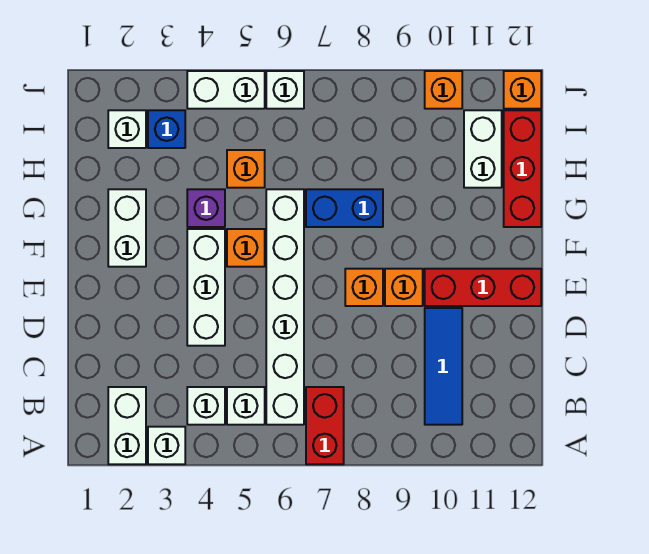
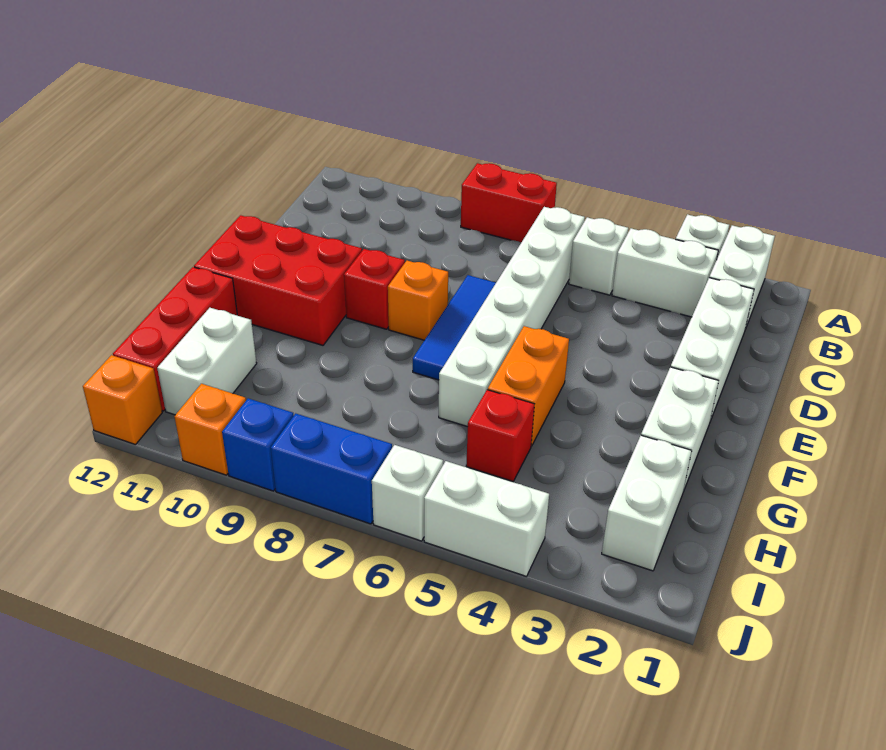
red 1x2 brick [306,387,344,464] -> red 1x2 brick turned to [461,163,557,242]
white 1x1 brick [187,387,225,425] -> white 1x2 brick [612,228,718,317]
blue 1x3 tile [425,308,462,425] -> blue 1x3 tile moved to [413,275,496,380]
white 1x3 brick [187,229,225,346] -> white 1x3 brick moved to [671,278,754,421]
orange 1x1 brick [385,269,423,306] -> red 1x1 brick [344,249,405,329]
red 1x3 brick [425,269,541,306] -> red 2x3 brick [194,215,362,345]
orange 1x1 brick [227,229,265,267] -> orange 1x2 brick [488,326,569,446]
purple 1x1 brick [187,189,225,227] -> none
blue 1x2 brick [306,189,383,227] -> blue 1x2 brick moved to [271,414,392,524]
orange 1x1 brick [227,150,265,188] -> red 1x1 brick [466,390,534,481]
white 1x1 brick [108,110,146,148] -> white 1x2 brick [602,435,692,571]
blue 1x1 brick [148,110,185,148] -> blue 1x1 brick moved to [222,398,294,491]

